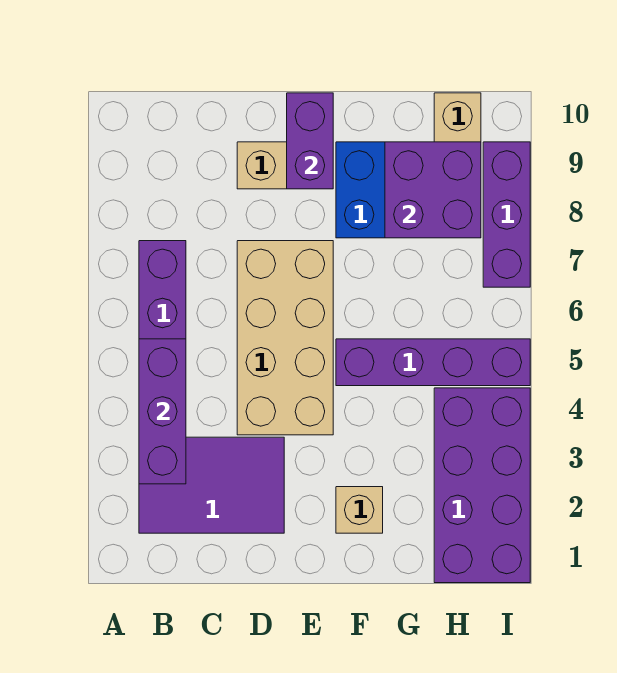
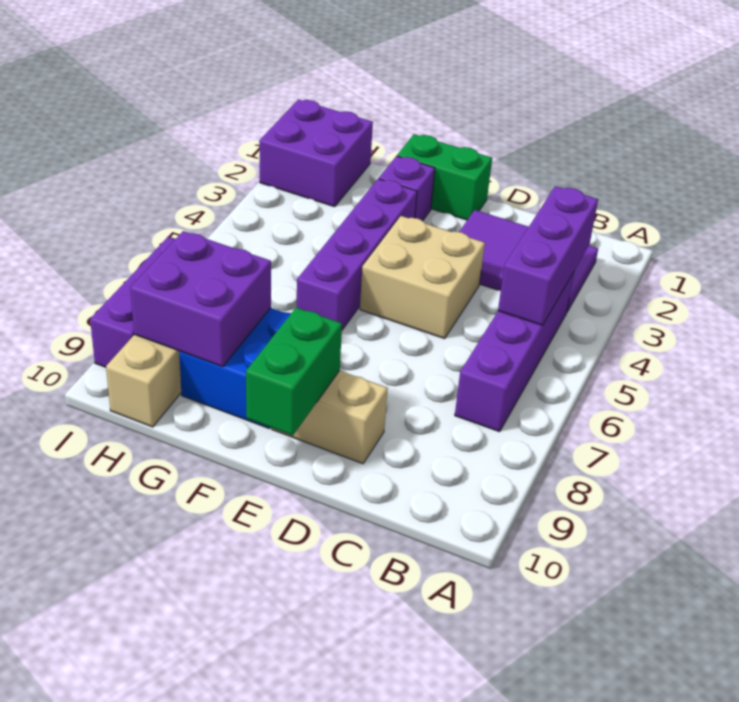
tan 2x4 brick [237,241,333,435] -> tan 2x2 brick [360,216,485,339]
none -> green 1x2 brick [397,134,492,220]
purple 1x2 brick [287,93,333,189] -> green 1x2 brick [246,307,342,436]
tan 1x1 brick [336,487,383,533] -> purple 1x1 brick [379,156,435,221]
purple 1x4 brick [336,339,530,386] -> purple 1x4 brick turned to [297,179,417,330]
purple 2x4 brick [434,388,530,583] -> purple 2x2 brick [259,99,373,207]

